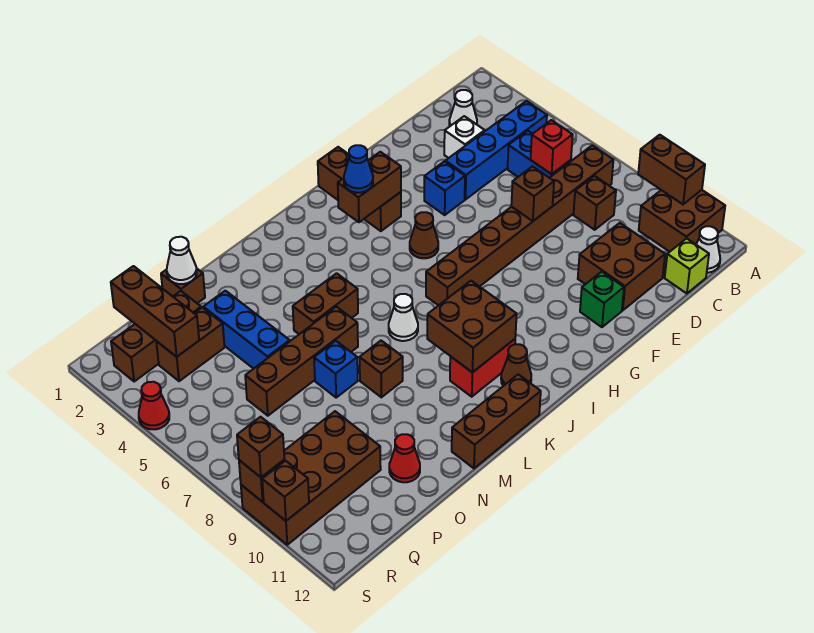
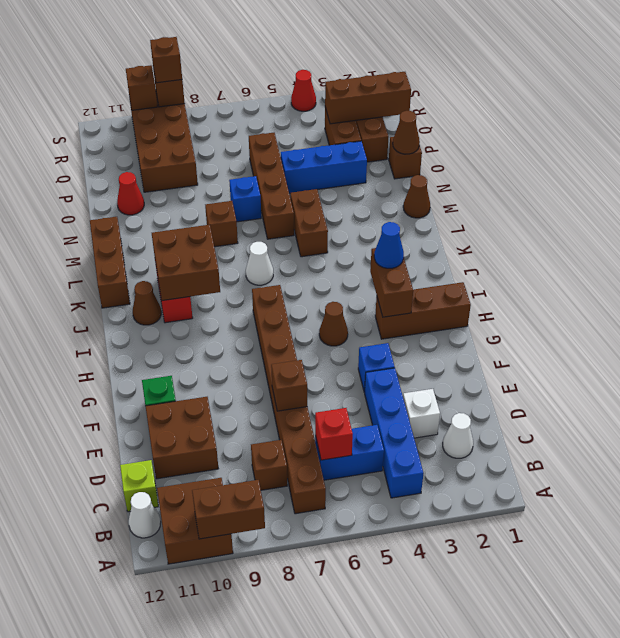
none -> brown 1x1 cone [403,175,430,218]
white 1x1 cone [167,237,197,284] -> brown 1x1 cone [393,111,420,154]

